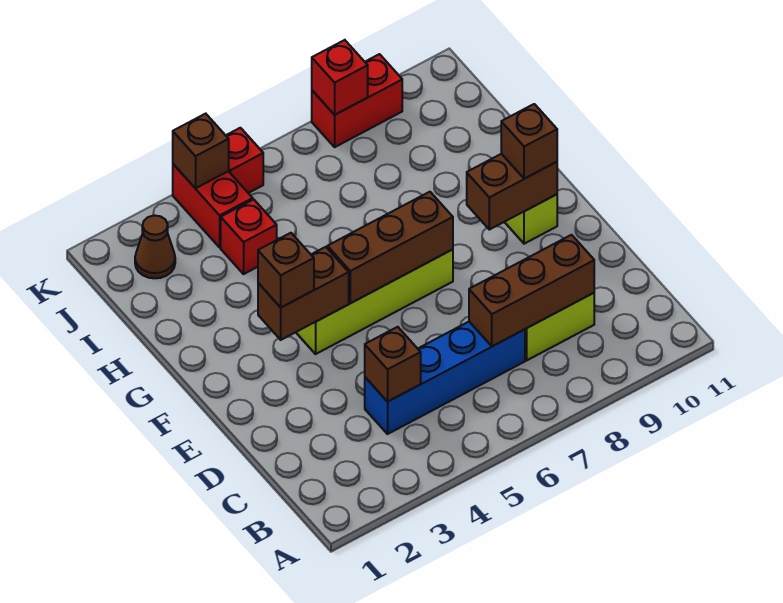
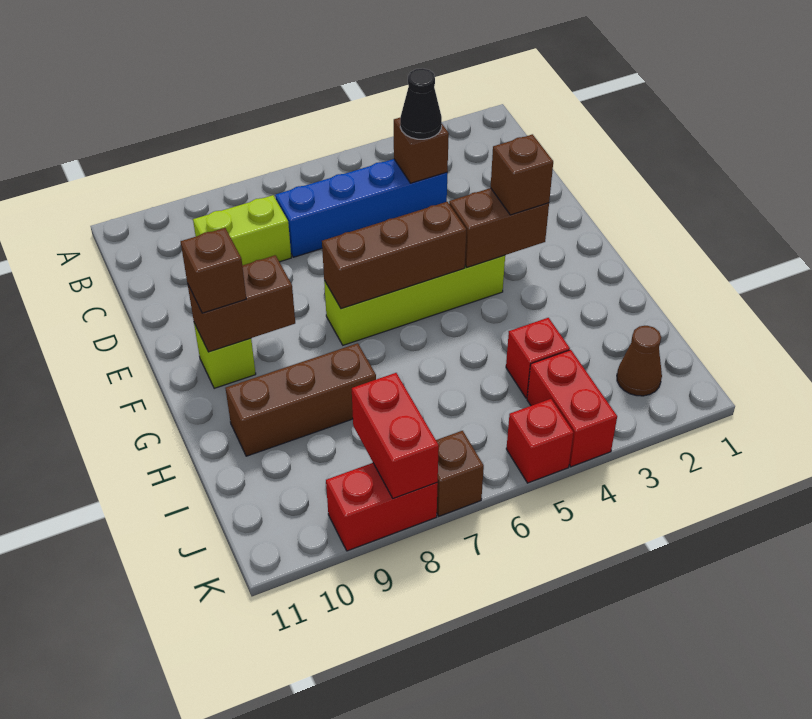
none -> black 1x1 cone [400,68,442,139]
brown 1x3 brick [469,235,594,346] -> brown 1x3 brick moved to [226,343,376,456]
brown 1x1 brick [173,114,229,188] -> brown 1x1 brick moved to [436,431,484,516]
red 1x1 brick [312,40,368,115] -> red 1x2 brick [352,373,439,499]

